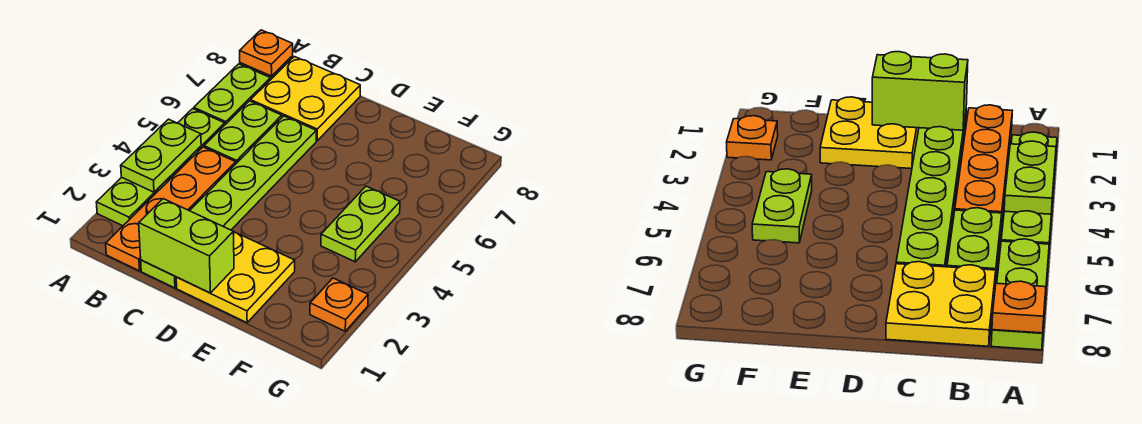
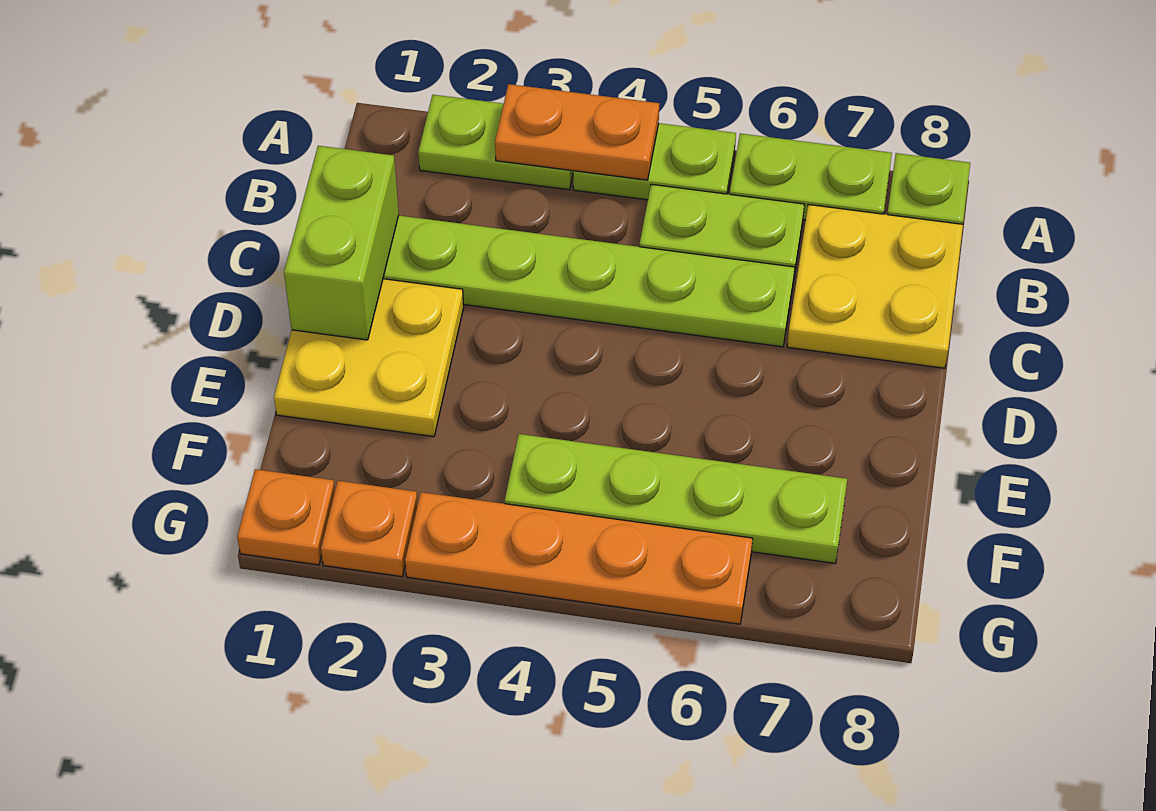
lime 1x2 plate [121,119,201,192] -> orange 1x2 plate [495,84,659,180]
orange 1x1 plate [240,30,293,76] -> orange 1x1 plate moved to [237,469,335,565]
orange 1x4 plate [106,147,236,271] -> orange 1x4 plate moved to [405,492,753,624]
lime 1x2 plate [321,186,400,262] -> lime 1x4 plate [505,434,847,564]

